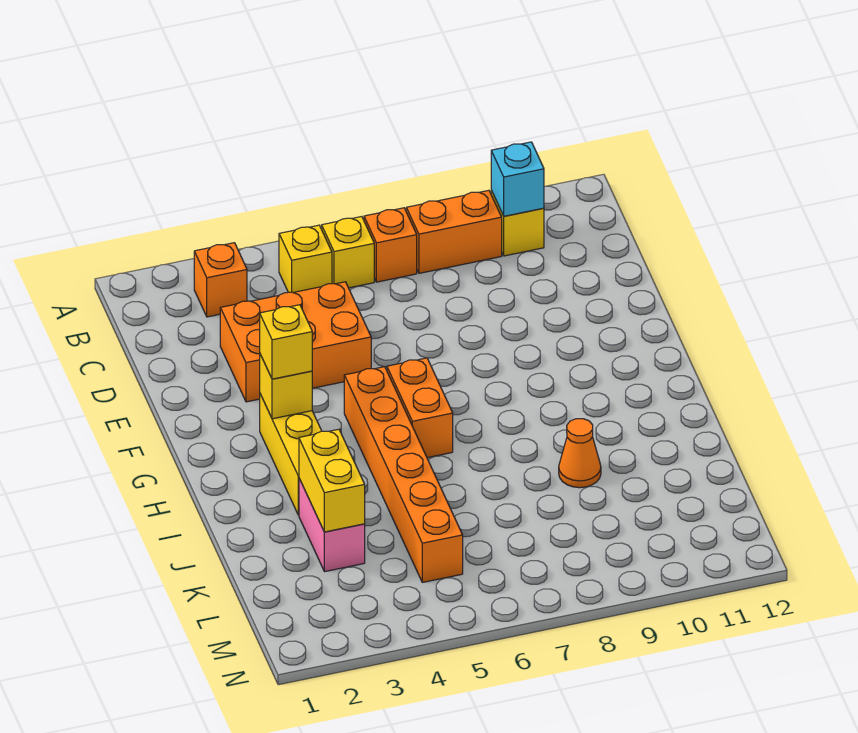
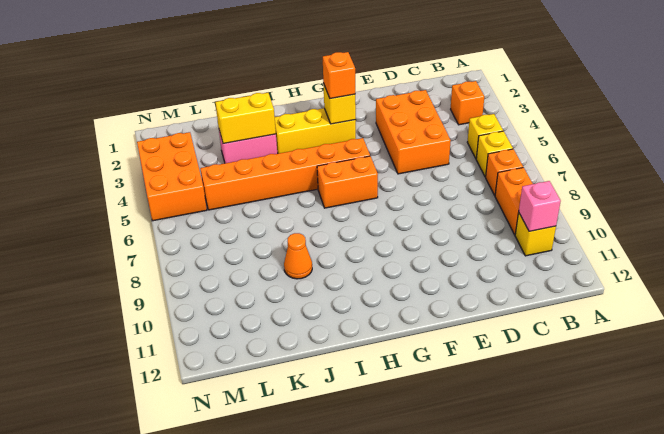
cyan 1x1 brick [491,142,544,216] -> pink 1x1 brick [519,181,561,231]
yellow 1x1 brick [260,305,312,379] -> orange 1x1 brick [323,52,355,99]
none -> orange 2x3 brick [137,132,207,221]

